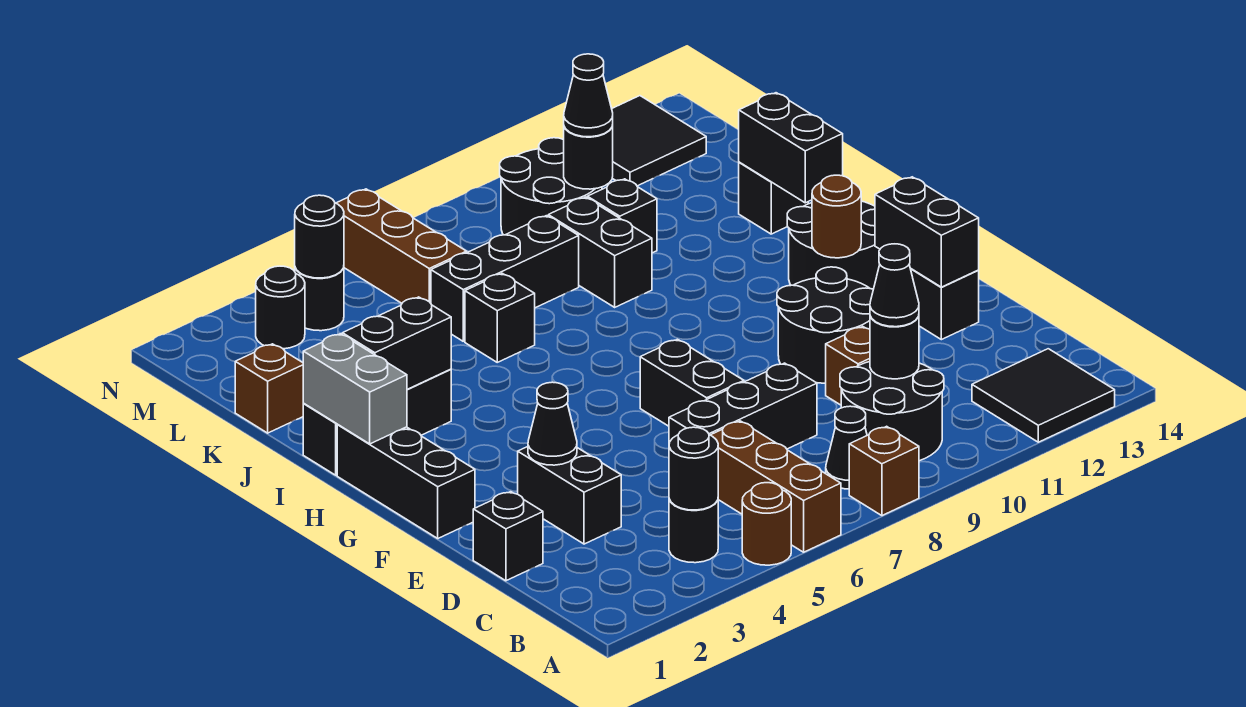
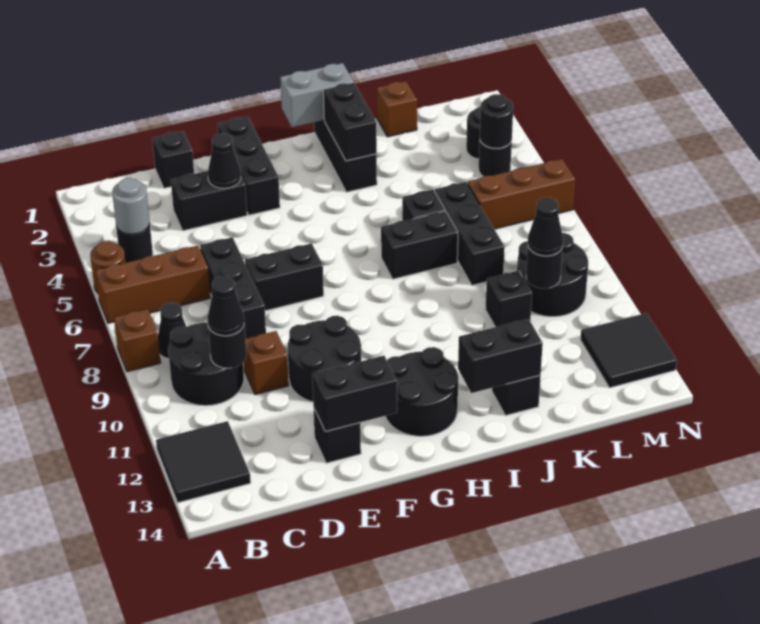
black 1x1 round brick [669,427,718,510] -> grey 1x1 round brick [112,178,150,234]
black 1x3 brick [337,425,475,538] -> black 1x3 brick turned to [218,116,280,215]
brown 1x1 round brick [812,175,861,258] -> none
black 1x2 brick [548,197,652,307] -> black 1x2 brick moved to [381,211,458,279]

